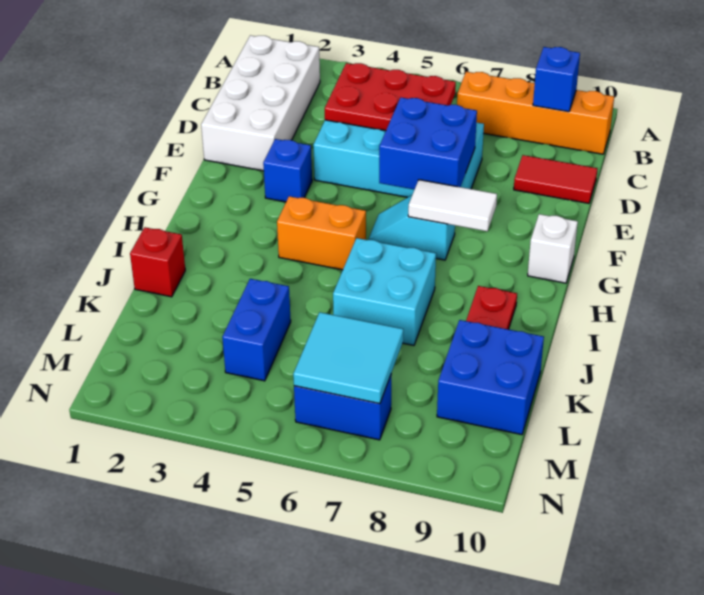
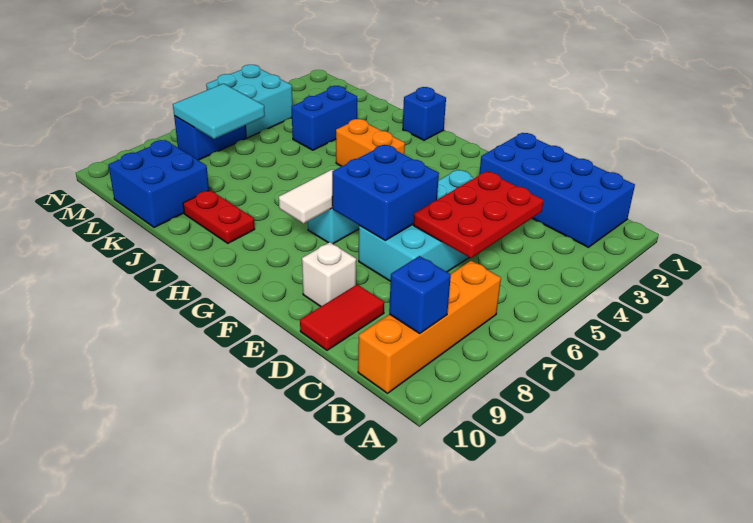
white 2x4 brick [201,35,320,171] -> blue 2x4 brick [479,133,635,247]
blue 1x1 brick [263,139,312,202] -> blue 1x1 brick moved to [403,87,446,140]
white 1x1 brick [528,214,578,283] -> white 1x1 brick moved to [302,242,356,307]
orange 1x2 brick [277,196,366,270] -> orange 1x2 brick turned to [336,119,405,167]
cyan 2x2 brick [333,238,436,345] -> cyan 2x2 brick moved to [206,65,293,138]
red 1x1 brick [130,227,185,297] -> none
blue 1x2 brick [222,279,291,381] -> blue 1x2 brick turned to [292,86,357,150]

